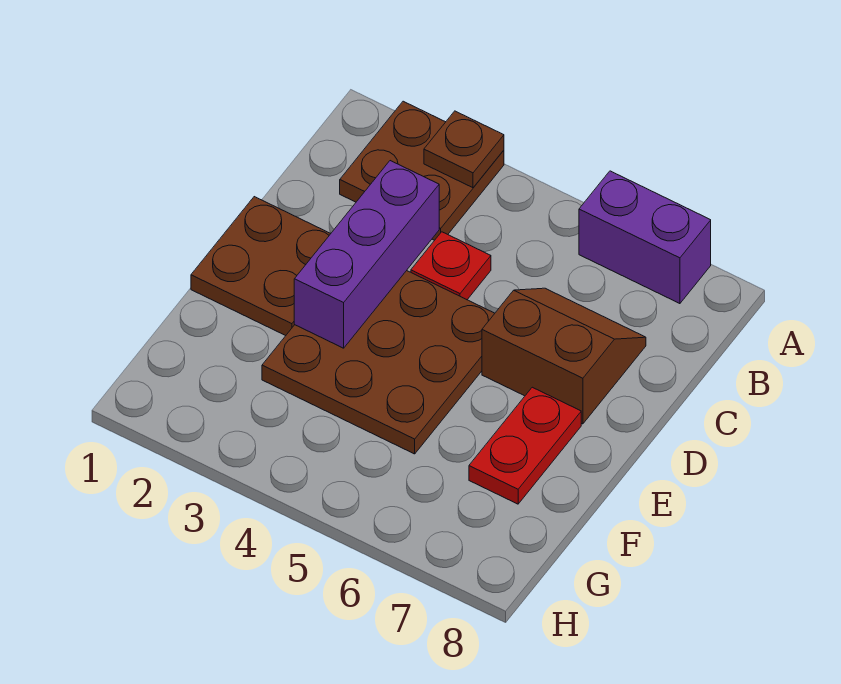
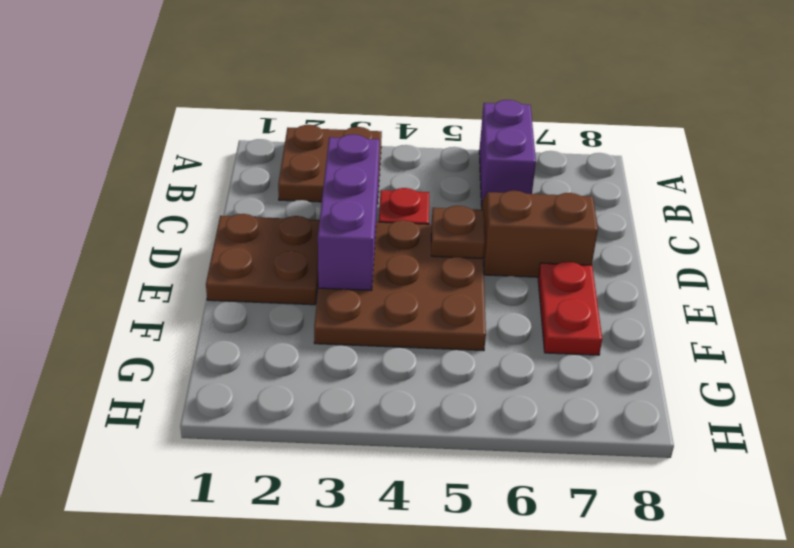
brown 1x1 plate [424,111,504,188] -> brown 1x1 plate moved to [431,206,485,258]
purple 1x2 brick [579,171,711,304] -> purple 1x2 brick turned to [479,100,536,206]

